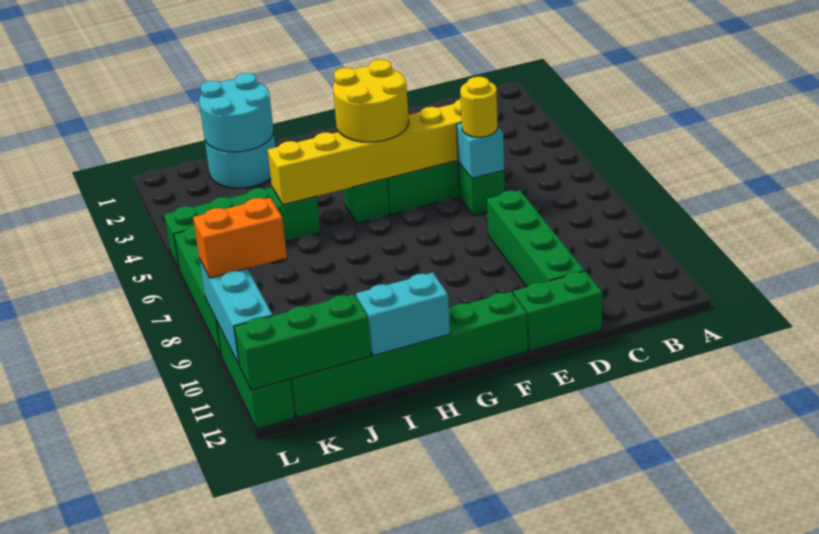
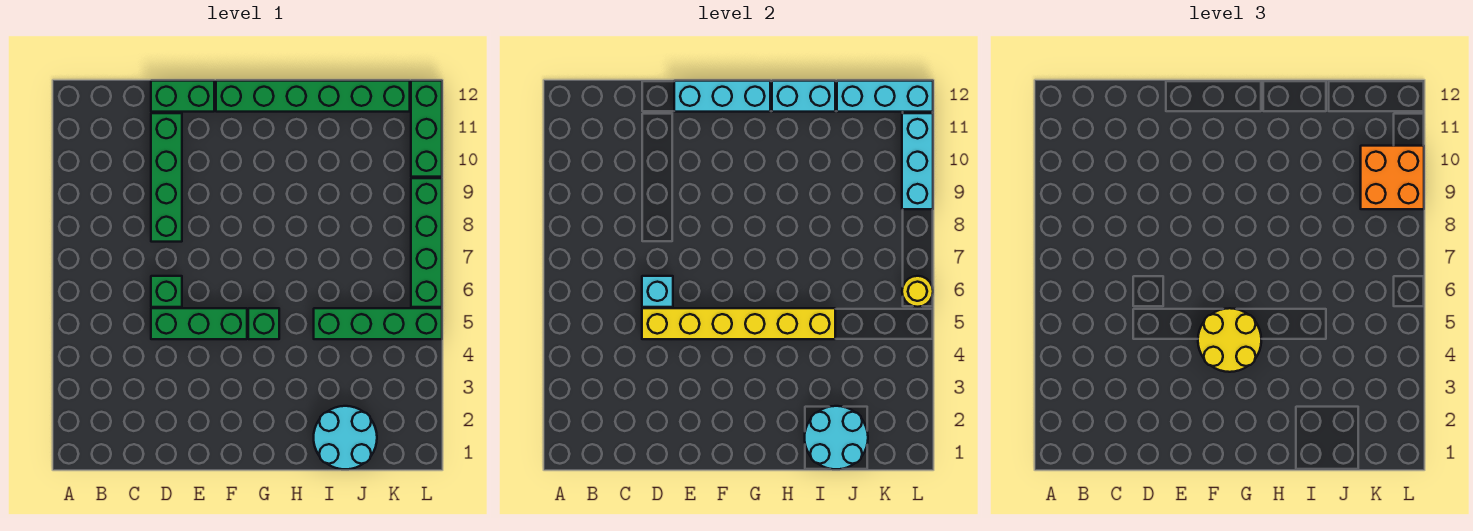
yellow 1x1 round brick [460,77,498,137] -> yellow 1x1 round brick moved to [902,276,933,307]
none -> cyan 1x3 brick [674,81,770,112]
green 1x3 brick [234,294,371,390] -> cyan 1x3 brick [837,81,933,112]
orange 1x2 brick [193,198,287,278] -> orange 2x2 brick [1361,146,1424,209]

